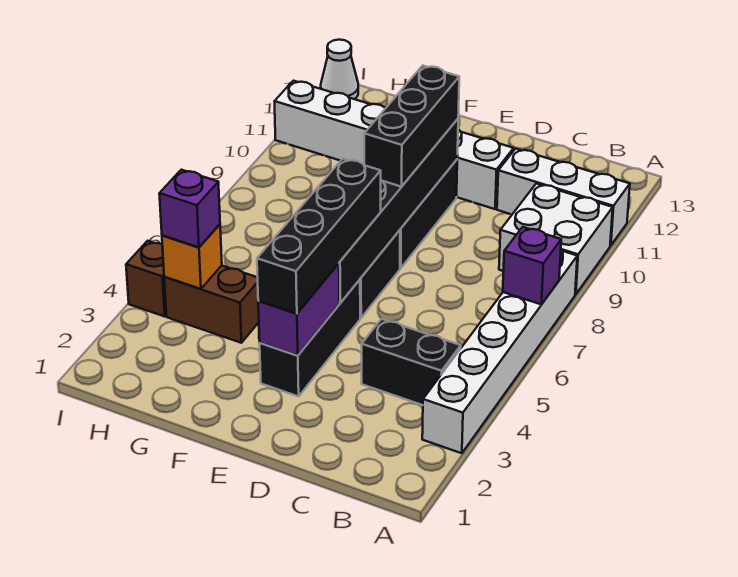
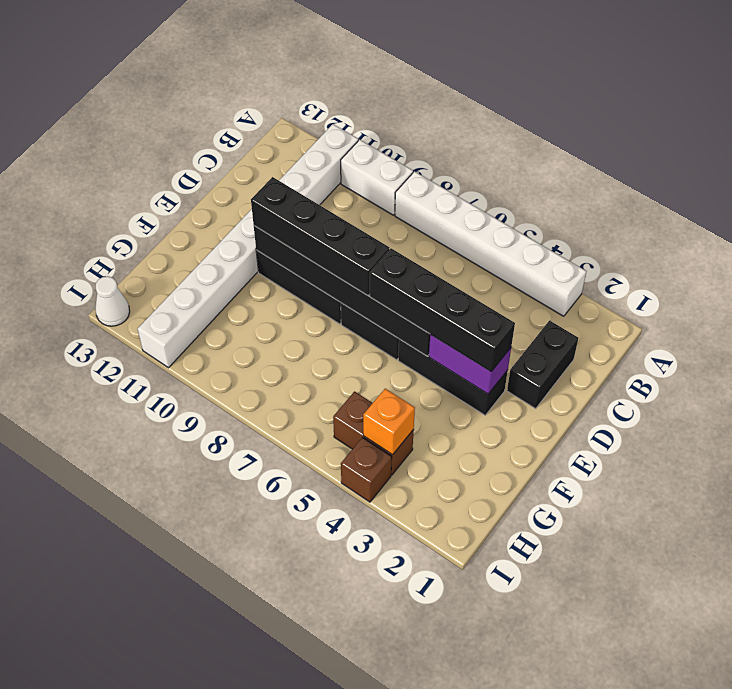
purple 1x1 brick [503,227,561,304] -> none
white 2x2 brick [499,183,613,294] -> white 1x2 brick [341,140,413,215]
black 1x2 brick [362,319,461,405] -> black 1x2 brick moved to [507,321,578,409]
black 1x3 brick [364,66,459,187] -> black 1x4 brick [251,177,389,295]
brown 1x2 brick [164,266,259,343] -> brown 1x2 brick turned to [333,391,414,475]
purple 1x1 brick [159,170,220,247] -> none

